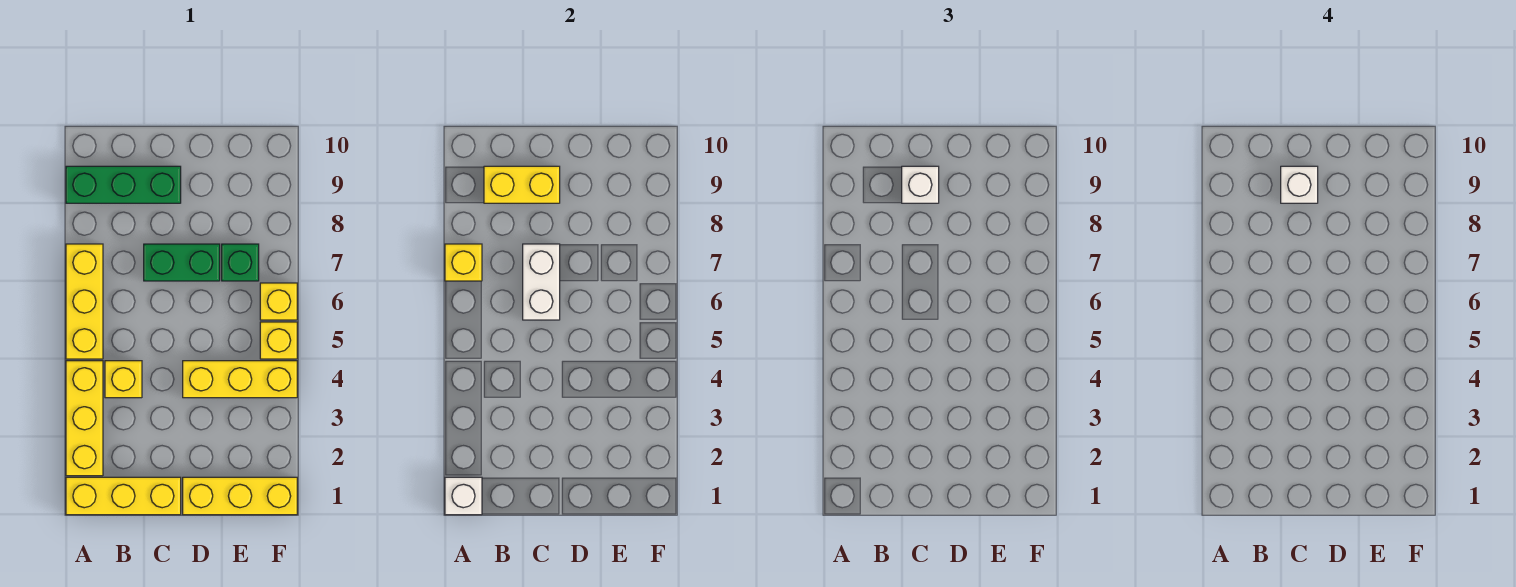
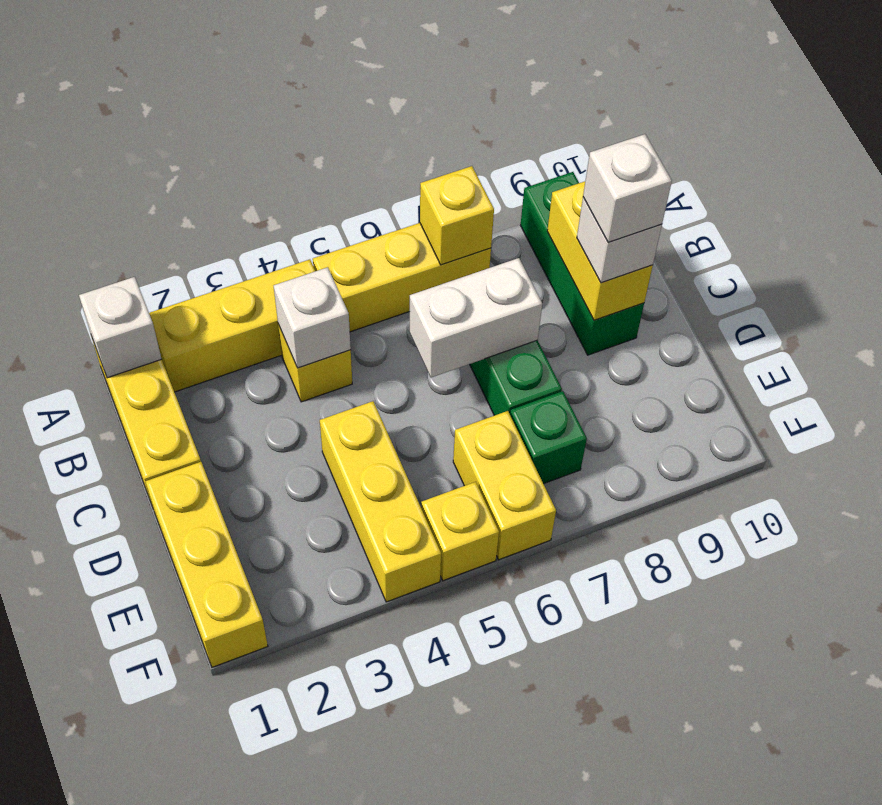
none -> white 1x1 brick [274,267,351,368]
yellow 1x1 brick [260,283,297,320] -> yellow 1x2 brick [453,411,556,560]

